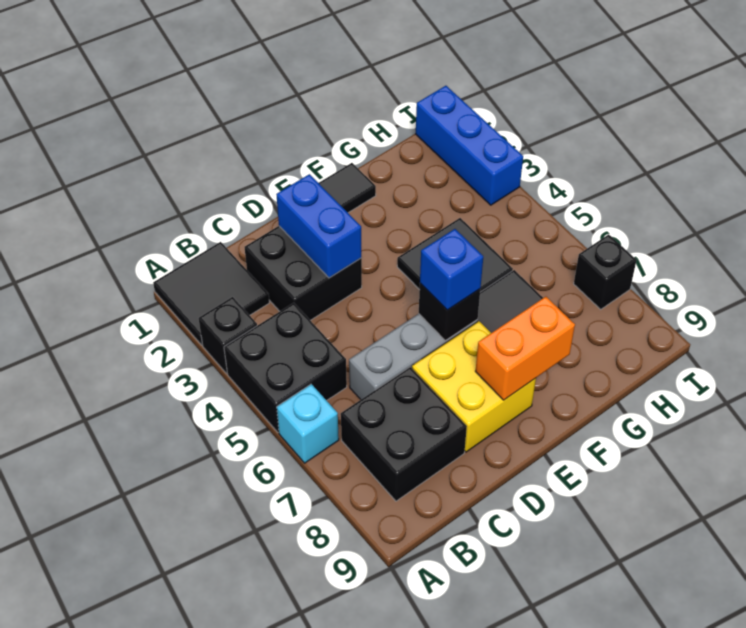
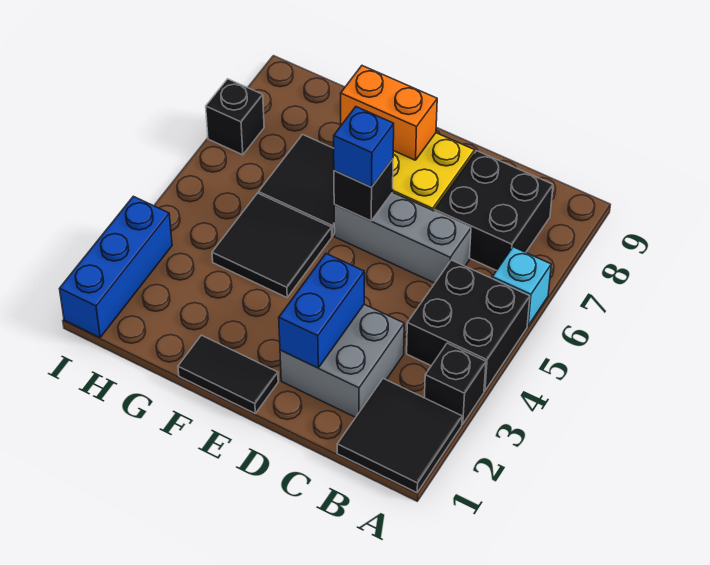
black 2x2 brick [245,226,362,320] -> grey 2x2 brick [280,304,404,417]

